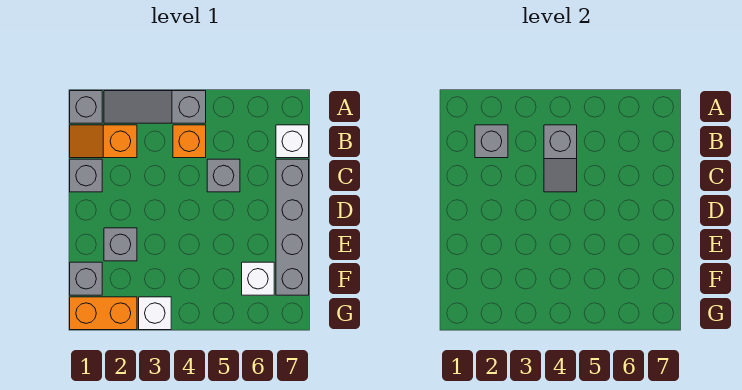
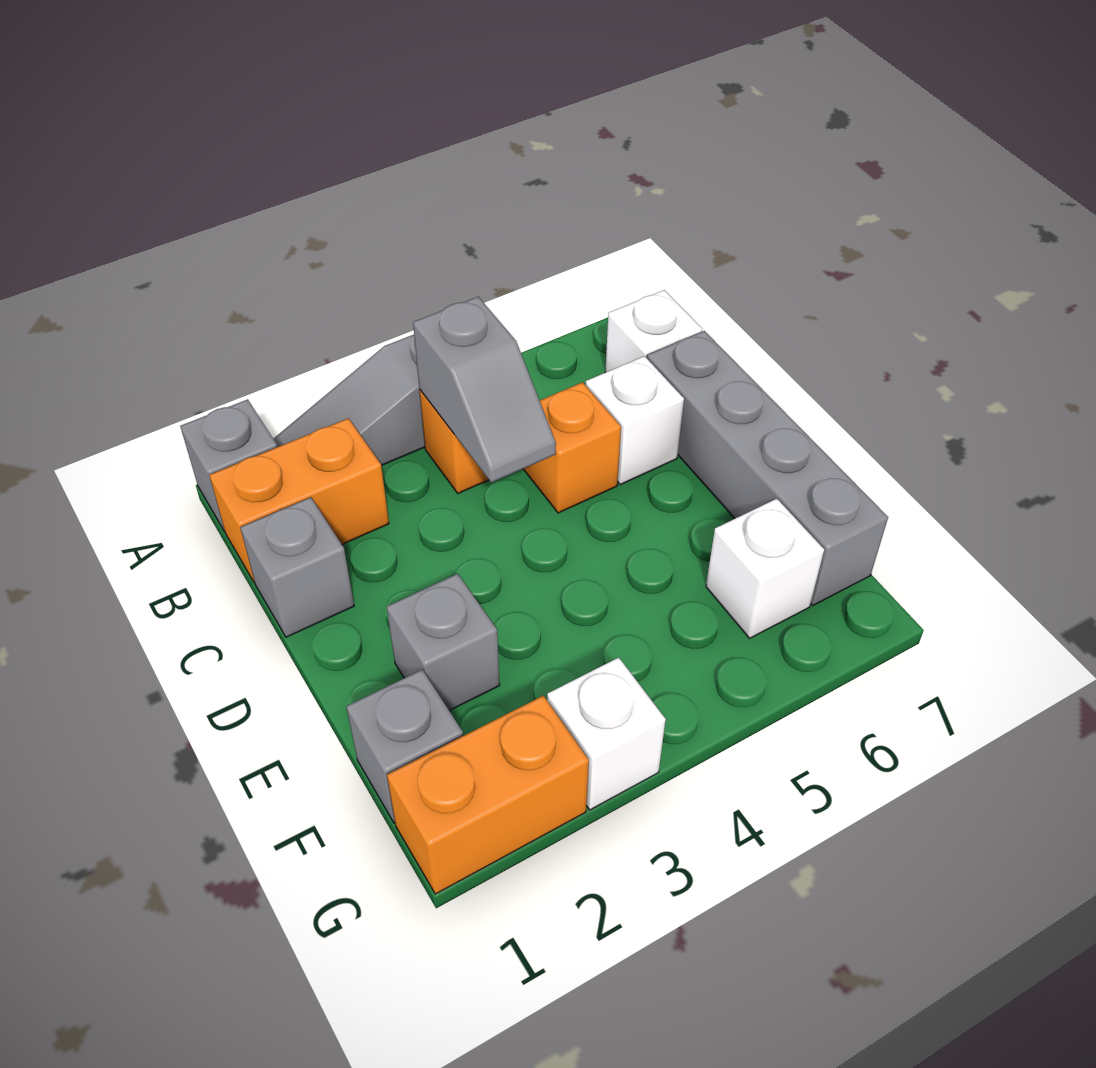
orange 1x2 slope [70,125,137,158] -> orange 1x2 brick [209,418,389,583]
grey 1x1 brick [475,125,508,158] -> none
grey 1x1 brick [207,159,240,192] -> orange 1x1 brick [524,382,621,513]
none -> white 1x1 brick [586,356,684,485]

